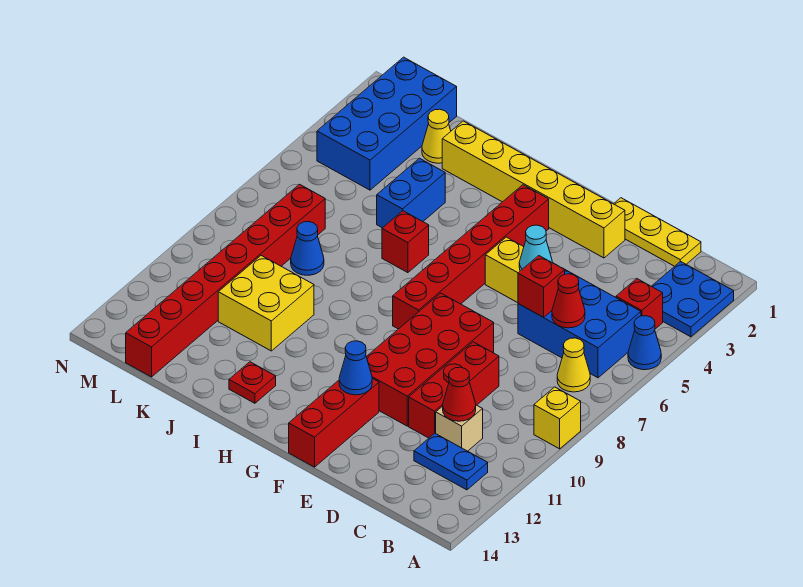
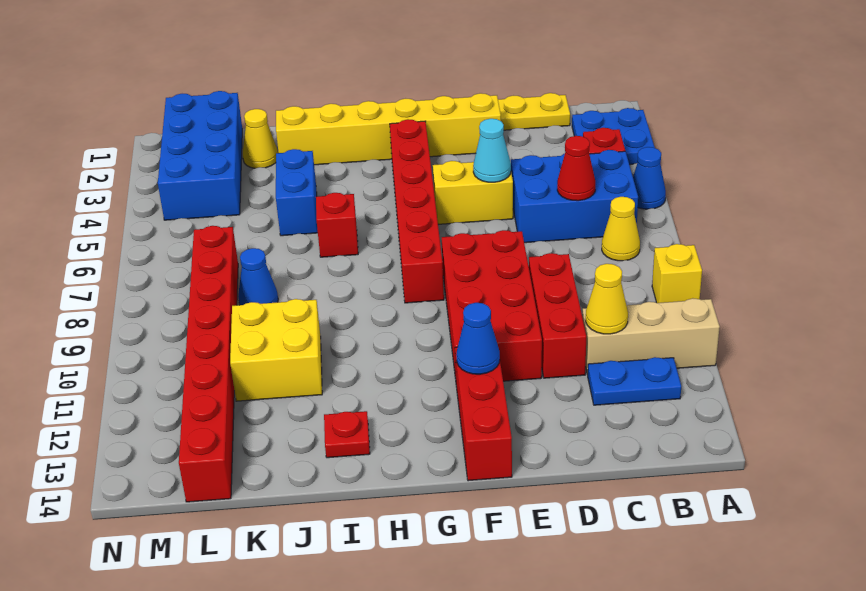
tan 1x1 brick [436,405,483,451] -> tan 1x3 brick [582,298,720,375]
red 1x1 cone [443,367,476,421] -> yellow 1x1 cone [586,264,628,334]
red 1x1 brick [518,256,565,317] -> none

